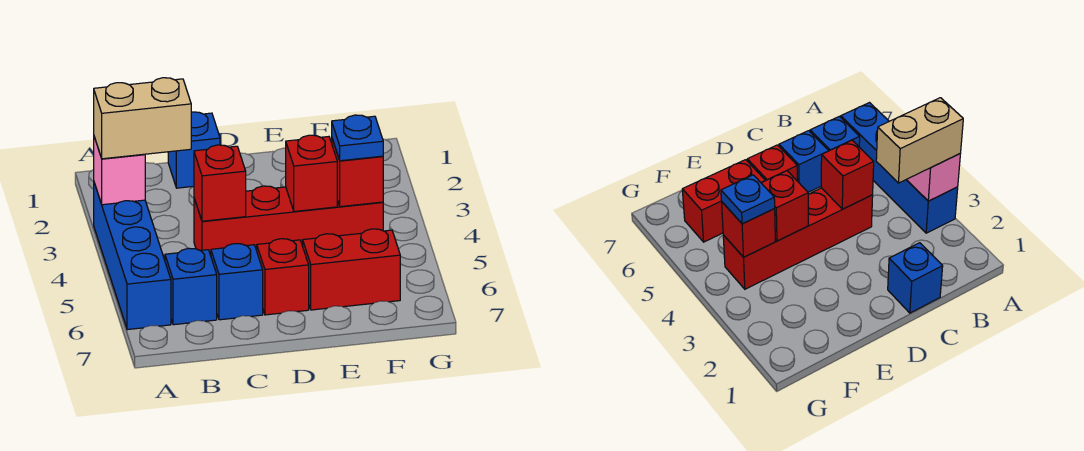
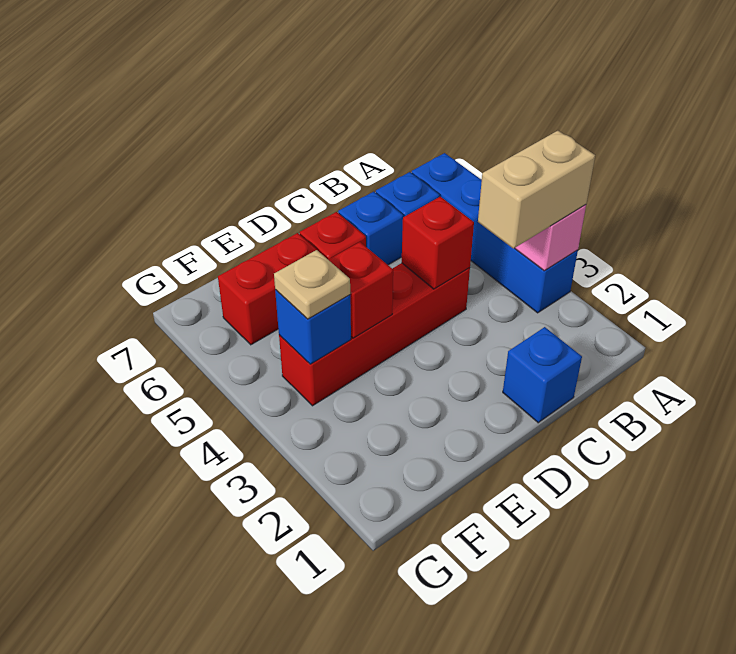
red 1x1 brick [332,139,383,207] -> blue 1x1 brick [275,290,351,364]
blue 1x1 plate [332,115,383,161] -> tan 1x1 plate [274,250,350,319]

